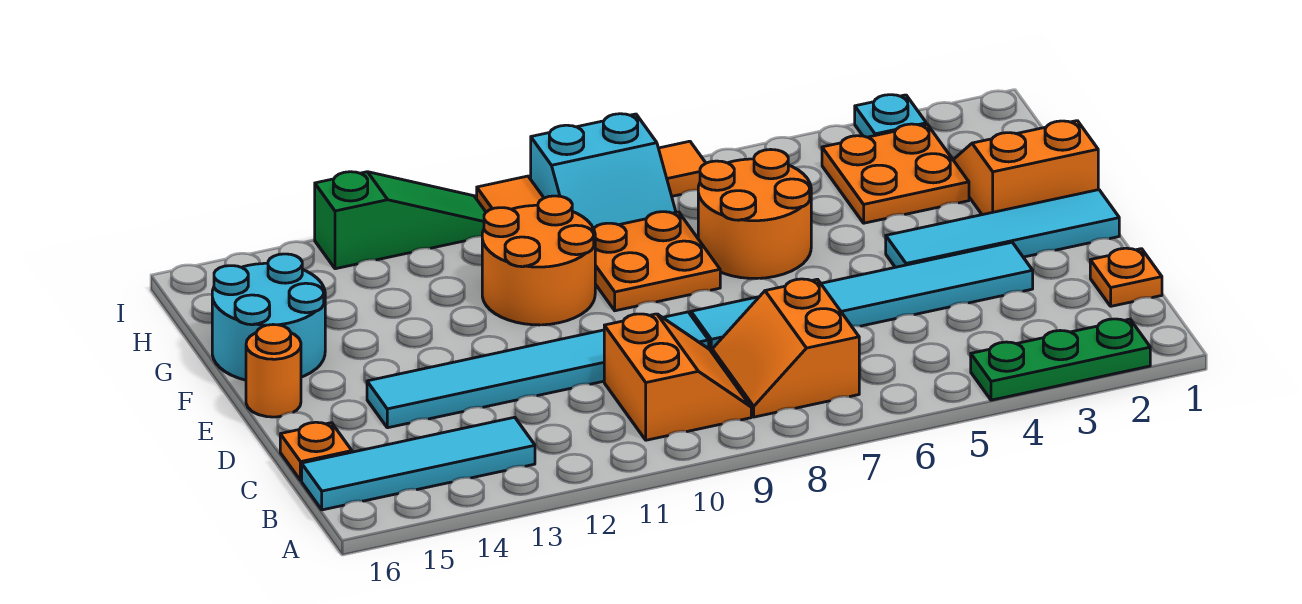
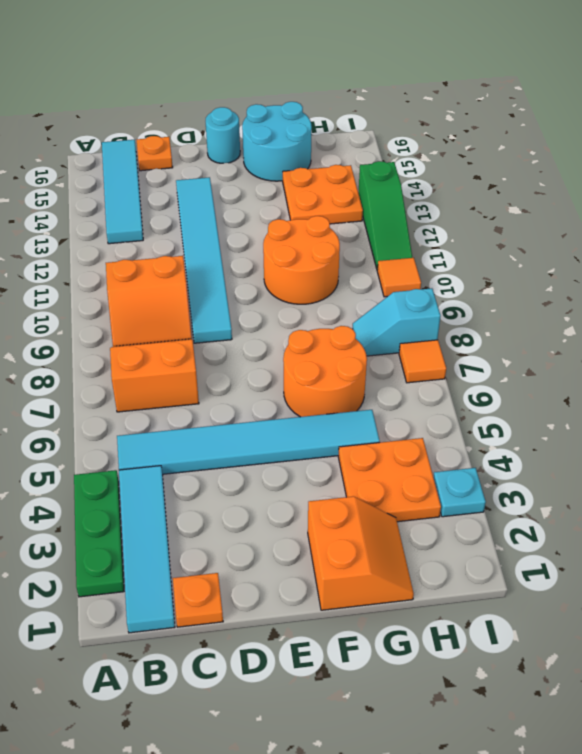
cyan 1x6 tile [691,242,1033,352] -> cyan 1x6 tile turned to [117,410,380,474]
cyan 1x4 tile [886,190,1119,267] -> cyan 1x4 tile moved to [119,466,175,633]
orange 1x1 round brick [246,325,301,417] -> cyan 1x1 round brick [206,107,240,163]
orange 2x2 plate [594,212,720,311] -> orange 2x2 plate moved to [283,165,363,224]
cyan 2x2 slope [531,114,676,228] -> cyan 1x2 slope [353,288,440,356]

